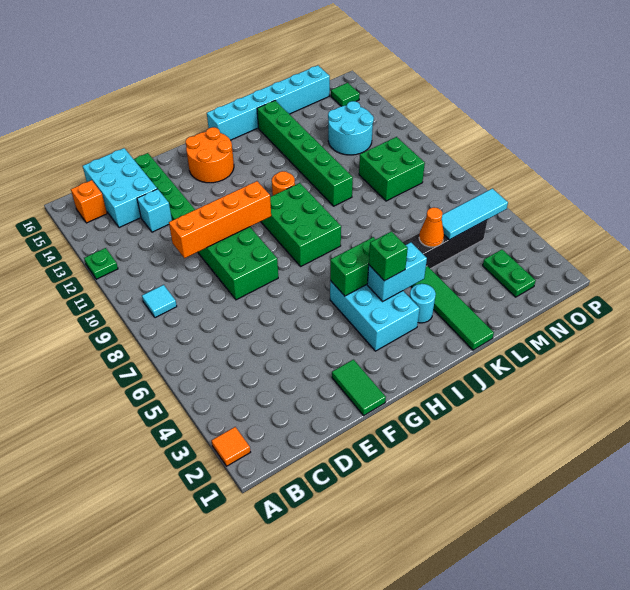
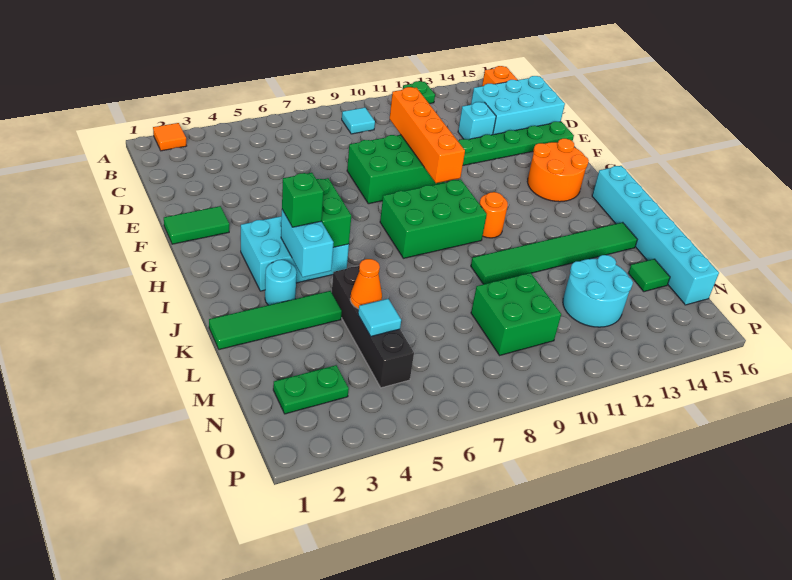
green 1x6 brick [257,101,353,206] -> green 1x6 tile [471,222,637,284]
cyan 1x3 tile [442,188,508,240] -> cyan 1x1 tile [358,299,401,336]
green 1x1 tile [331,83,360,106] -> green 1x1 tile moved to [628,259,670,292]

